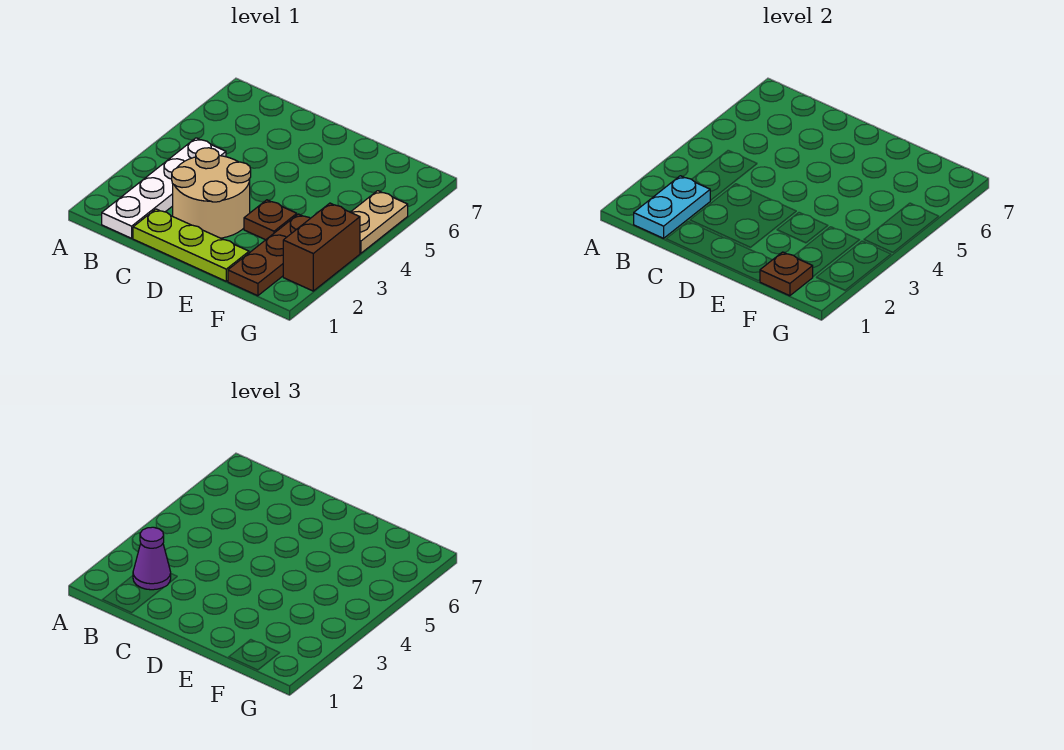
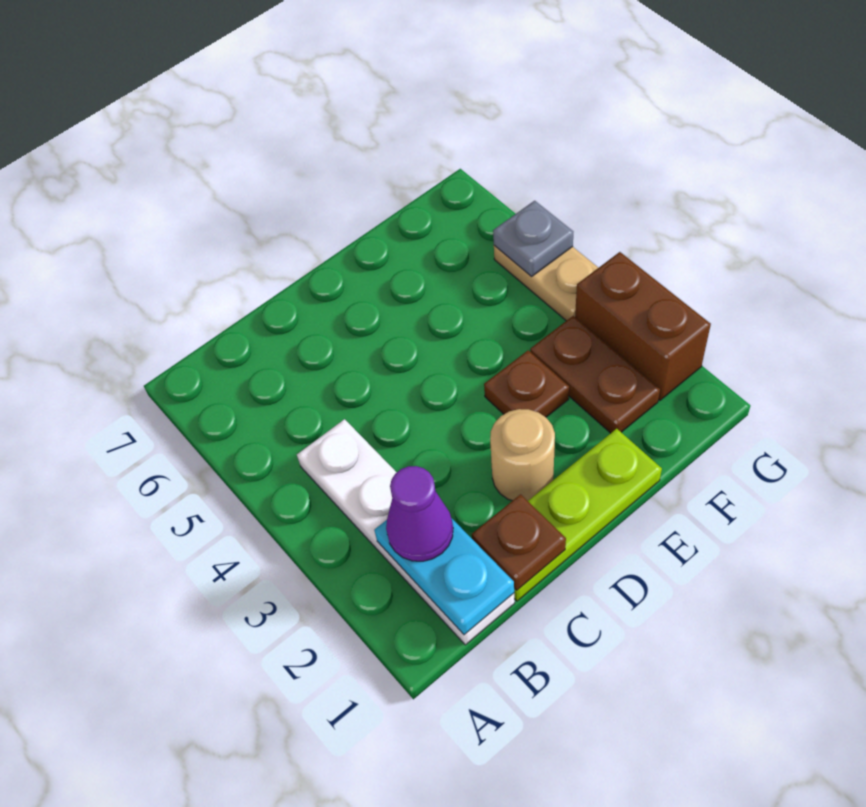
tan 2x2 round brick [172,148,251,238] -> tan 1x1 round brick [490,409,555,501]
brown 1x3 plate [228,214,310,296] -> brown 1x2 plate [530,316,660,433]
brown 1x1 plate [760,252,813,296] -> brown 1x1 plate moved to [472,494,566,590]
none -> grey 1x1 plate [493,201,573,276]

